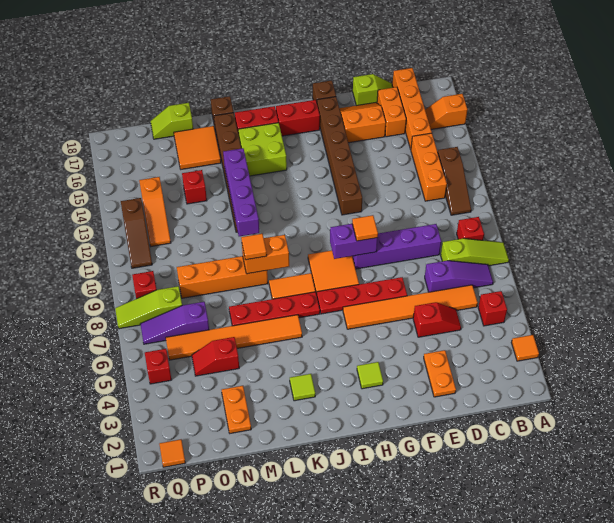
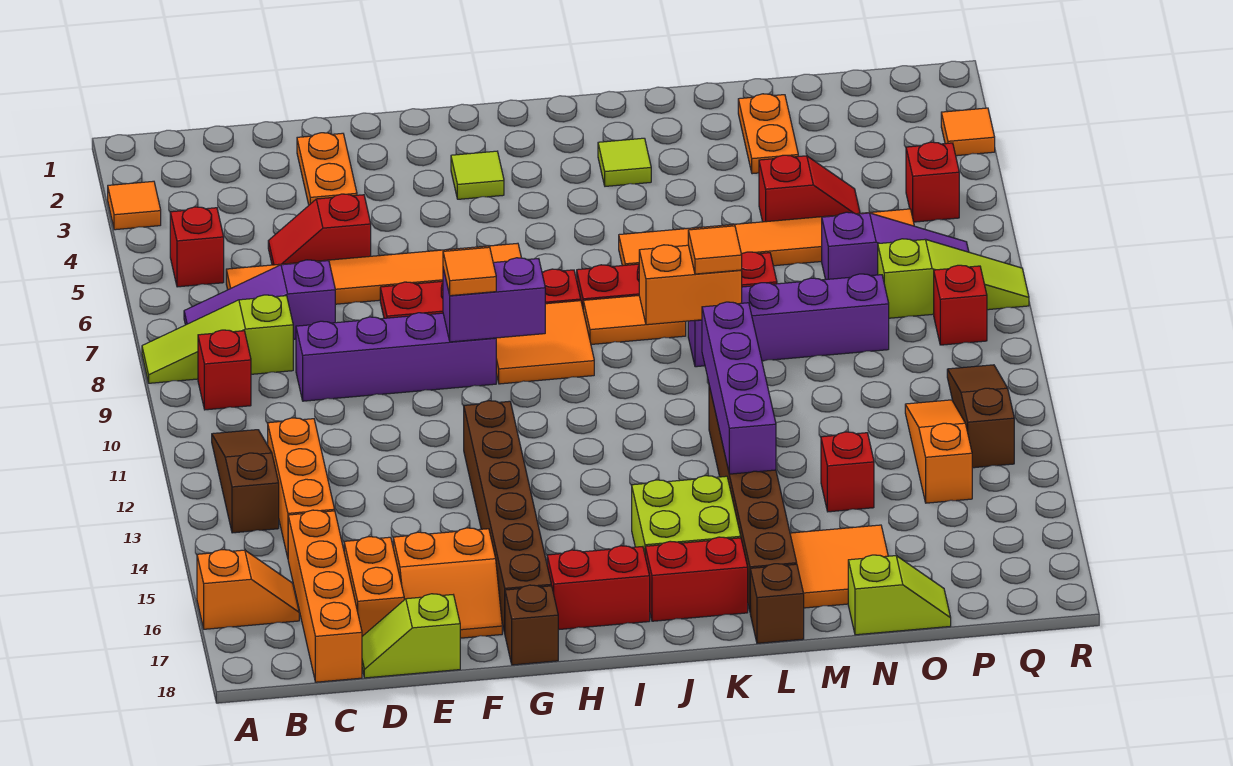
orange 1x4 brick [177,256,268,298] -> purple 1x4 brick [688,274,889,367]
orange 1x1 tile [159,440,185,467] -> orange 1x1 tile moved to [941,108,995,156]

